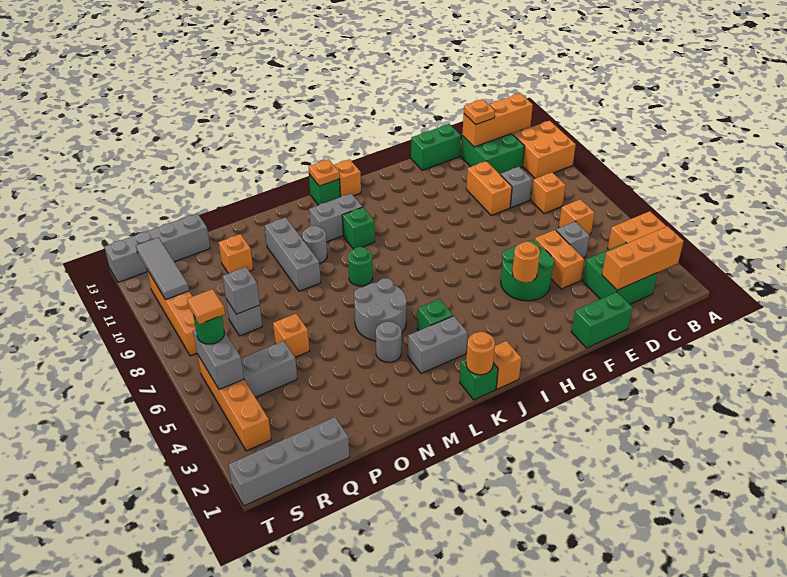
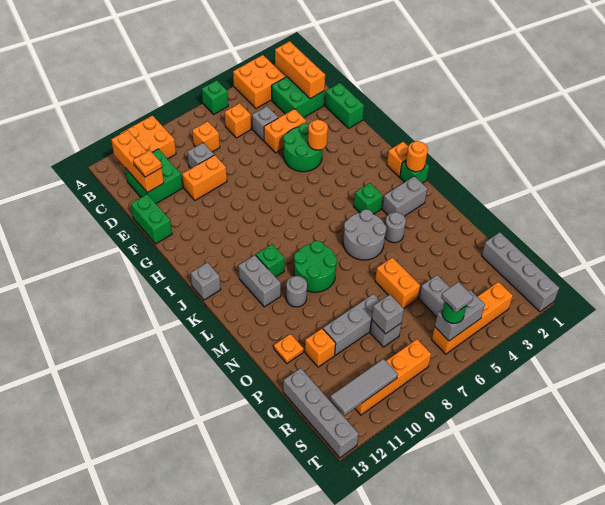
orange 1x1 brick [334,159,361,197] -> grey 1x1 brick [191,262,221,300]
grey 1x2 brick [408,316,468,374] -> grey 1x2 brick turned to [382,176,427,216]
green 1x1 brick [309,174,340,205] -> green 1x1 brick moved to [202,80,228,114]
orange 1x1 plate [309,159,340,186] -> orange 1x1 plate moved to [274,334,304,363]
green 1x1 round brick [348,247,373,286] -> green 2x2 round brick [294,241,337,292]
grey 1x3 brick [265,217,321,291] -> grey 1x3 brick moved to [323,294,380,355]
orange 1x1 brick [273,314,310,357] -> orange 1x2 brick [375,258,420,308]
orange 1x1 tile [187,289,225,324] -> grey 1x1 tile [441,282,474,313]

